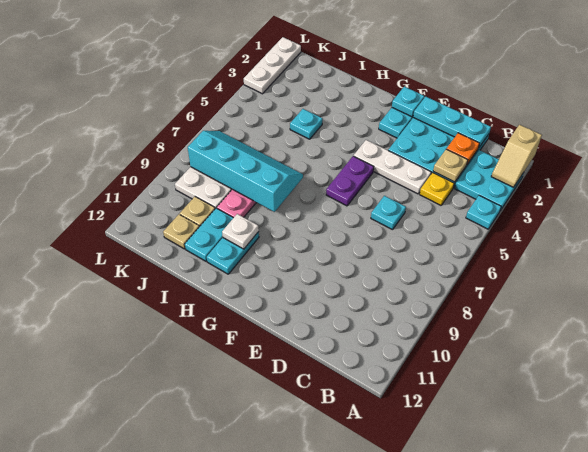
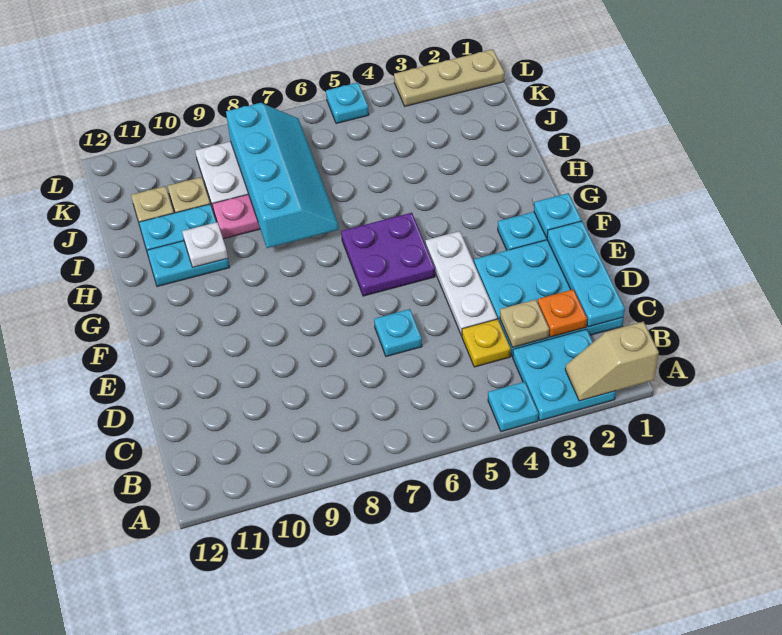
purple 1x2 plate [326,156,374,206] -> purple 2x2 plate [341,213,435,296]
cyan 1x1 plate [290,109,323,139] -> cyan 1x1 plate moved to [326,83,369,124]
white 1x3 plate [244,37,301,94] -> tan 1x3 plate [394,49,504,106]

